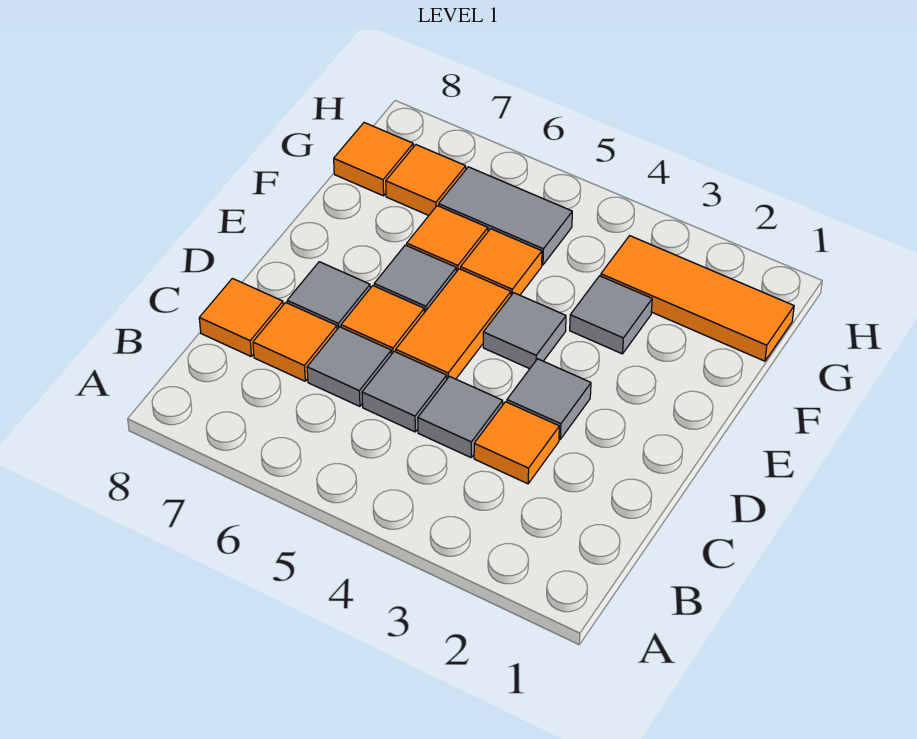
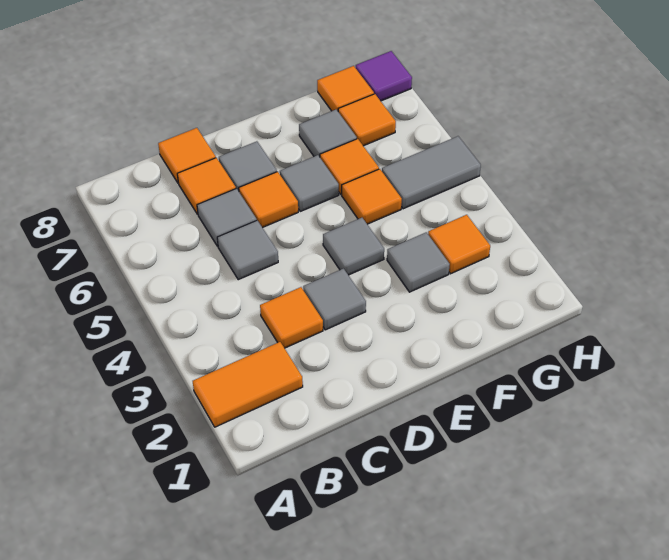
grey 1x1 tile [418,376,503,457] -> grey 1x1 tile moved to [299,110,357,157]
orange 1x2 tile [396,269,511,379] -> orange 1x2 tile moved to [193,342,303,427]
orange 1x3 tile [601,236,794,361] -> orange 1x1 tile [428,215,490,274]
grey 1x2 tile [439,167,572,265] -> grey 1x2 tile turned to [382,136,481,209]
none -> purple 1x1 tile [356,51,412,101]

